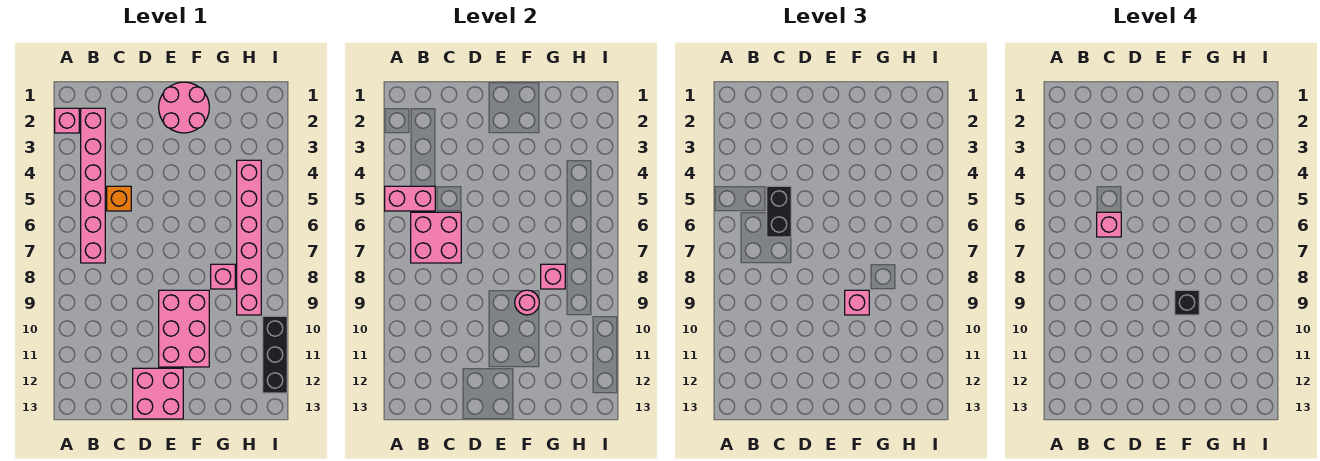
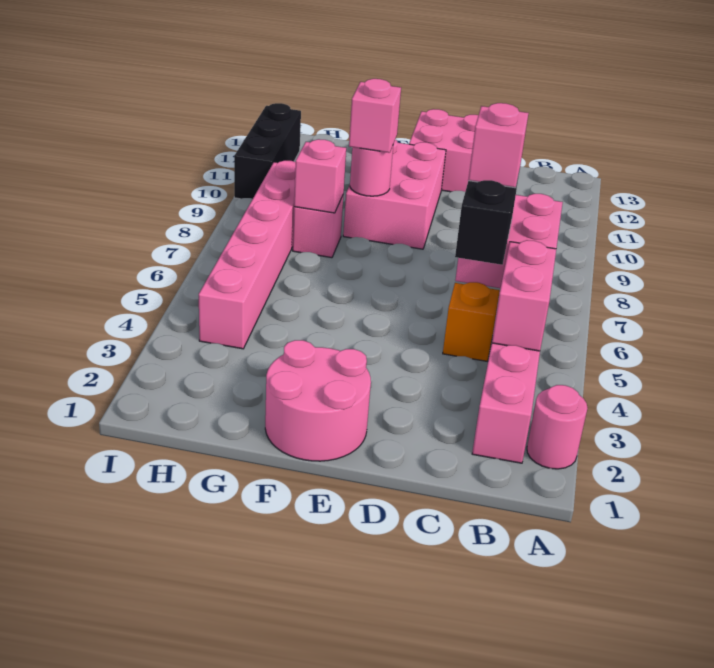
pink 1x1 brick [55,108,79,133] -> pink 1x1 round brick [527,385,588,469]
pink 1x2 brick [385,186,435,211] -> pink 1x2 brick turned to [492,240,556,351]
black 1x1 brick [1175,290,1199,315] -> none

